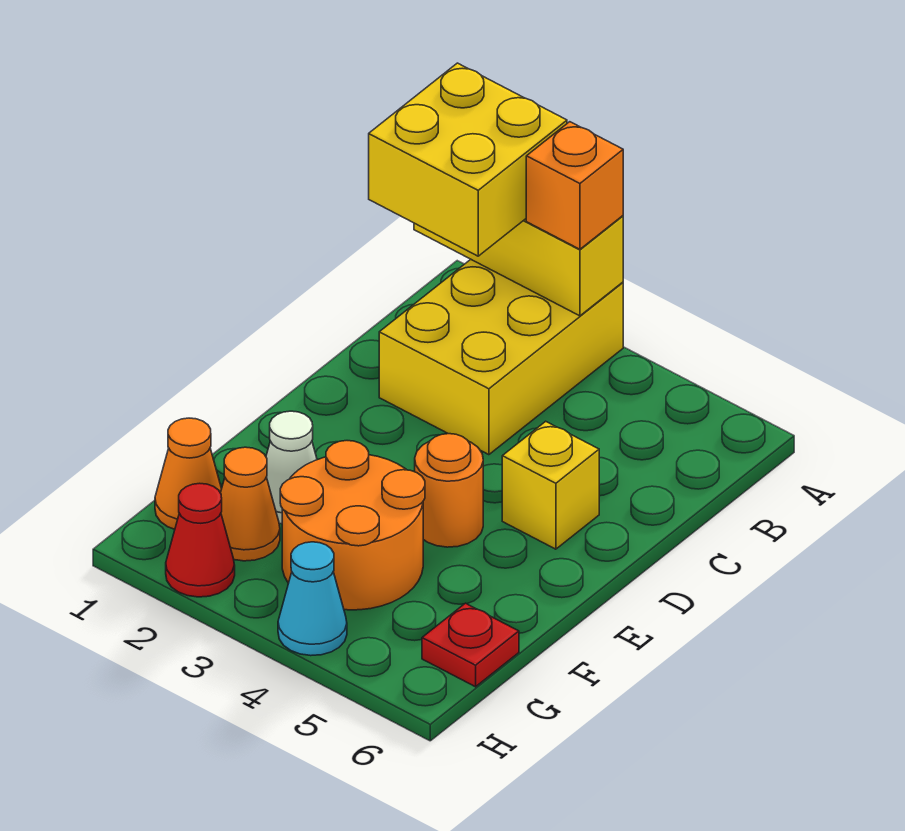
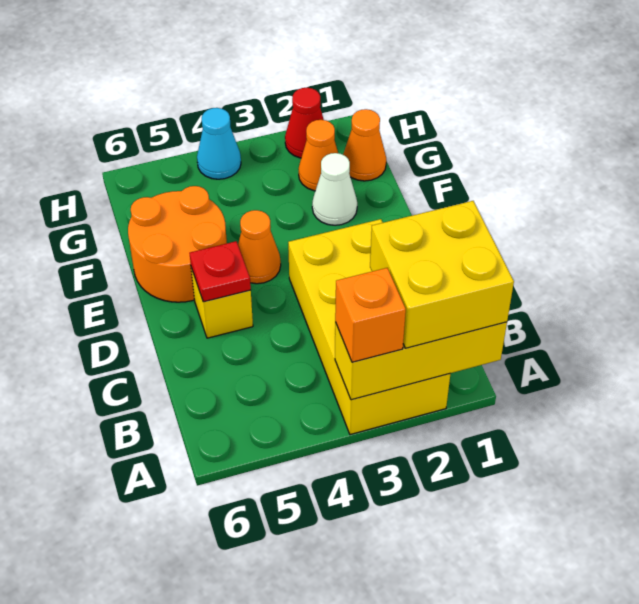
yellow 2x3 brick [379,259,623,455] -> yellow 2x4 brick [288,219,450,435]
orange 1x1 round brick [415,434,483,547] -> orange 1x1 cone [238,210,281,284]
orange 2x2 round brick [280,441,425,610] -> orange 2x2 round brick moved to [128,186,227,302]
red 1x1 plate [422,603,519,687] -> red 1x1 plate moved to [190,241,251,302]

